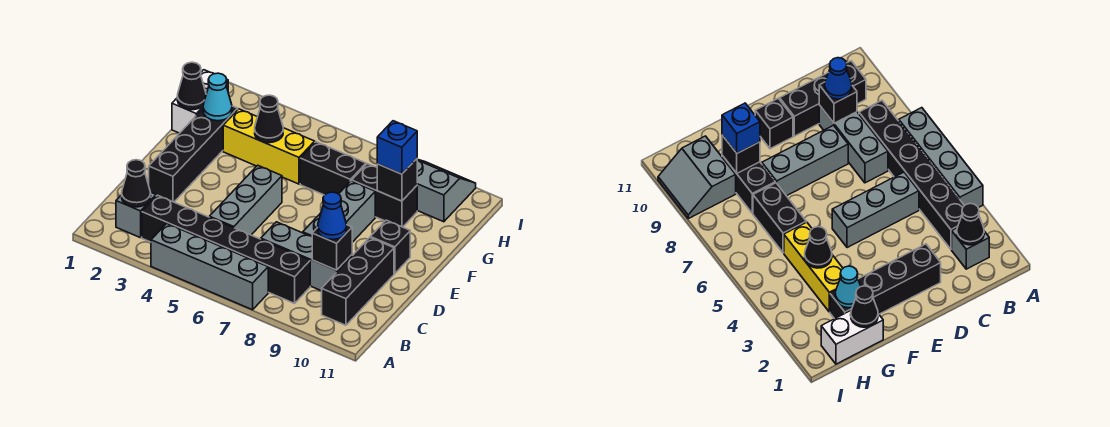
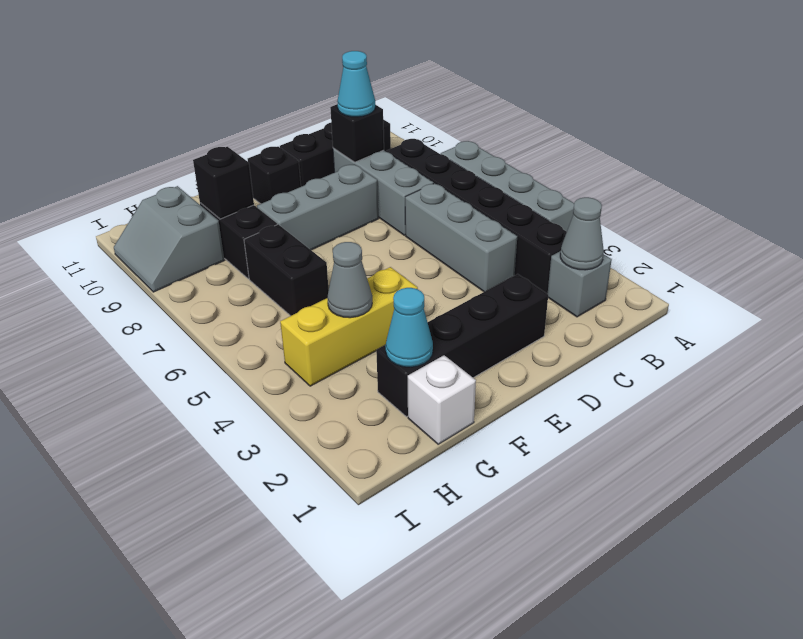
black 1x1 cone [122,160,151,207] -> grey 1x1 cone [560,197,604,270]
grey 1x3 brick [209,165,282,235] -> grey 1x3 brick turned to [405,183,517,292]
blue 1x1 cone [318,192,347,240] -> cyan 1x1 cone [337,51,375,117]
white 1x2 brick [172,70,228,133] -> white 1x1 brick [408,355,476,444]
black 1x1 cone [177,62,206,110] -> none
yellow 1x3 brick [223,109,315,184] -> yellow 1x3 brick turned to [280,267,418,386]
black 1x1 cone [255,95,283,143] -> grey 1x1 cone [327,242,372,318]
blue 1x1 brick [377,121,417,174] -> none

